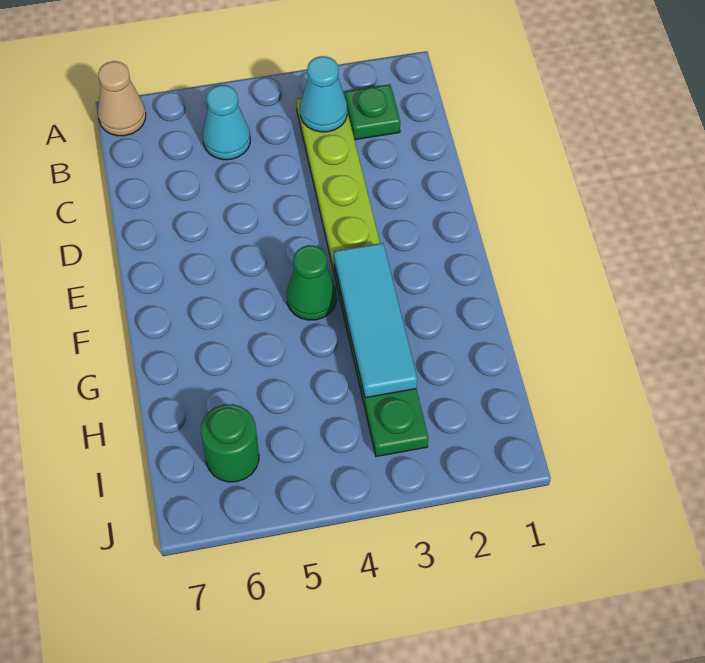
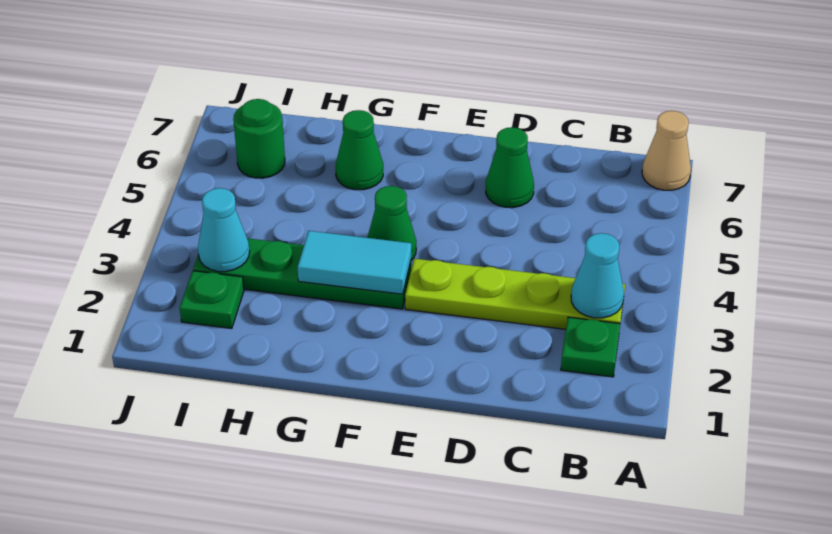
cyan 1x1 cone [203,85,250,160] -> cyan 1x1 cone moved to [198,188,250,272]
none -> green 1x1 cone [486,127,534,208]
cyan 1x3 tile [333,243,417,398] -> cyan 1x2 tile [298,231,411,294]
none -> green 1x1 cone [336,110,383,190]
none -> green 1x1 plate [180,271,244,329]

